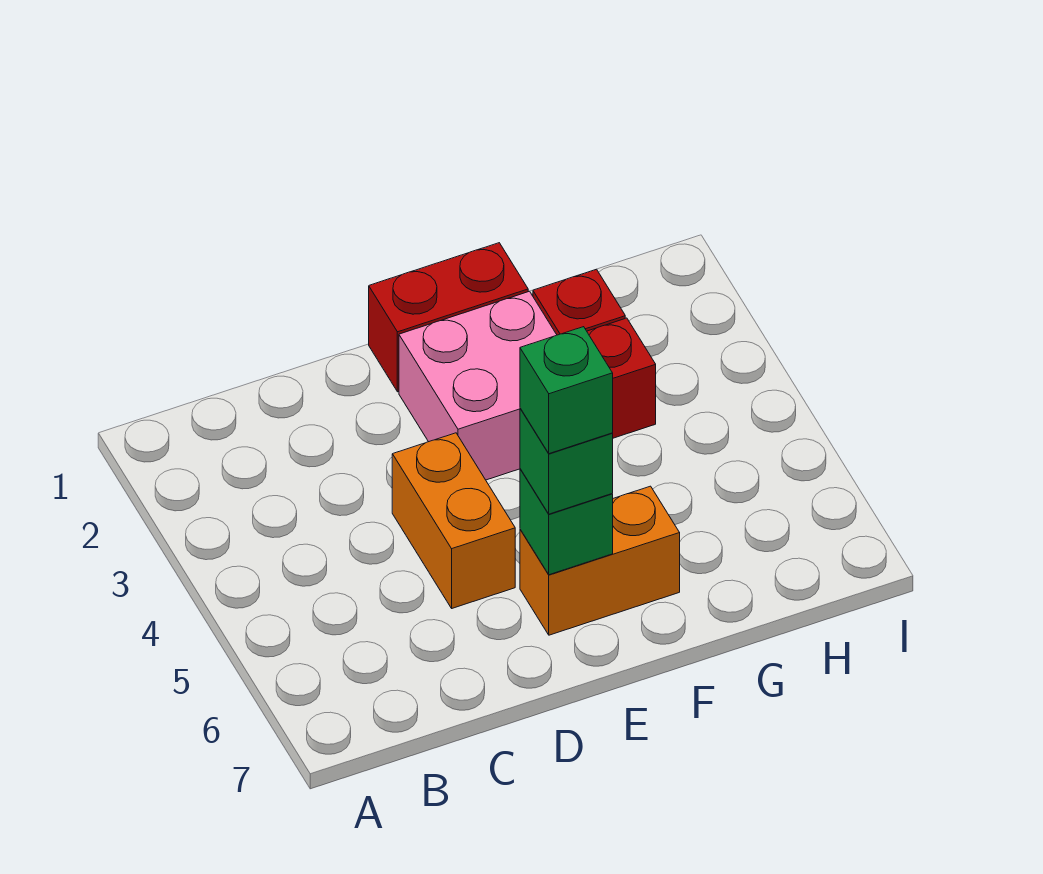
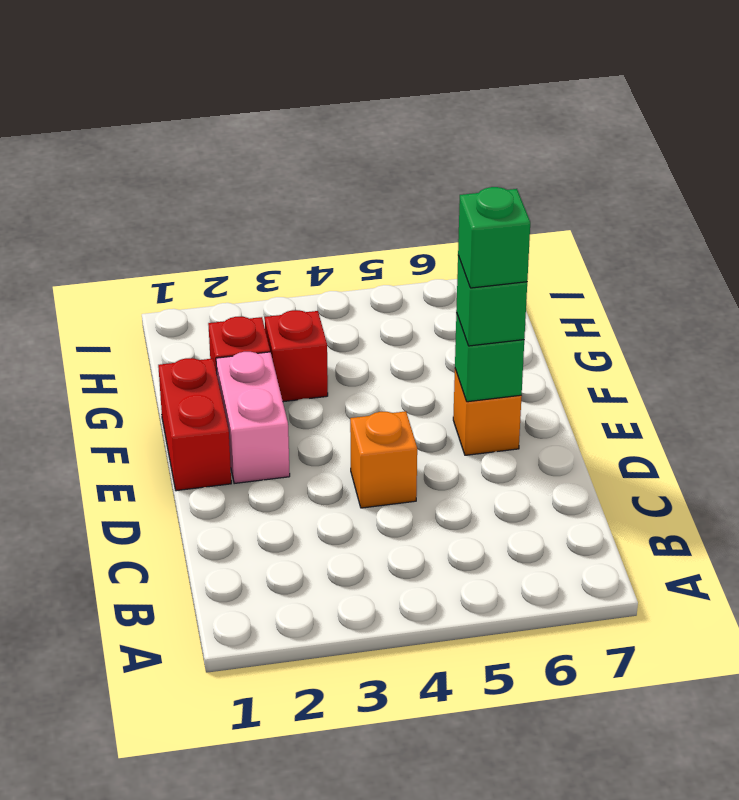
orange 1x2 brick [392,433,515,608] -> orange 1x1 brick [350,411,417,508]
pink 2x2 brick [399,291,557,480] -> pink 1x2 brick [216,352,290,484]
orange 1x2 brick [520,486,680,635] -> orange 1x1 brick [453,369,522,455]

